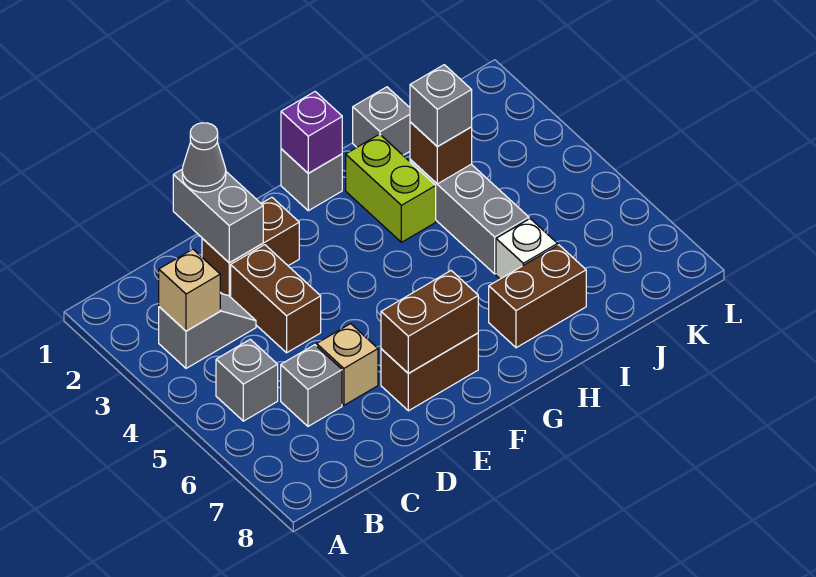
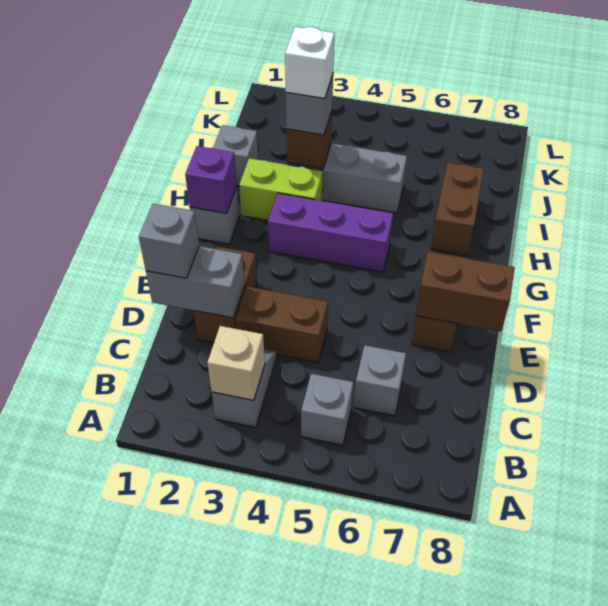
grey 1x1 cone [182,123,226,193] -> grey 1x1 brick [139,204,199,278]
tan 1x1 brick [317,324,378,405] -> none
brown 1x2 brick [381,271,478,373] -> brown 1x2 brick turned to [416,252,515,331]
none -> purple 1x3 brick [268,193,393,272]
white 1x1 brick [496,219,558,279] -> white 1x1 brick moved to [285,27,334,99]

